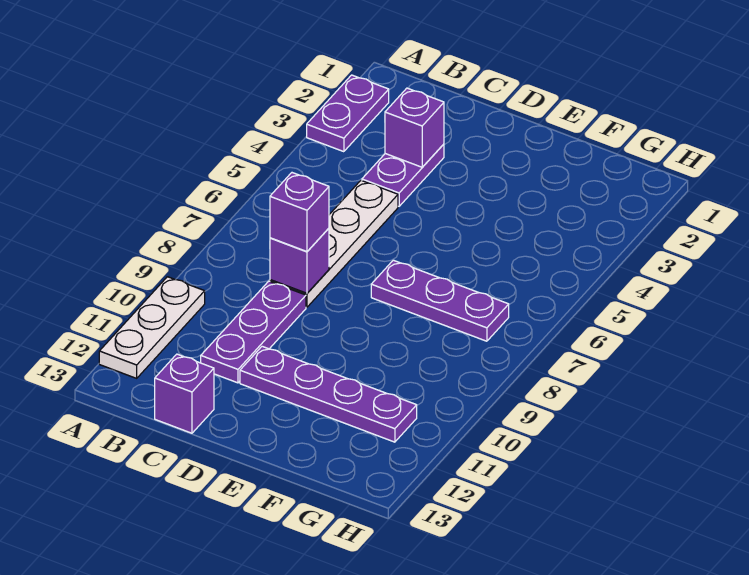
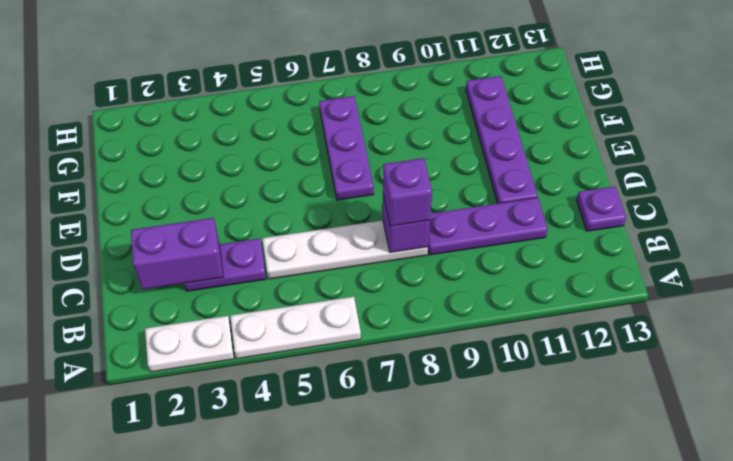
purple 1x2 plate [307,75,389,152] -> white 1x2 plate [145,316,234,372]
white 1x3 plate [99,277,205,378] -> white 1x3 plate moved to [230,297,361,359]
purple 1x1 brick [385,88,444,167] -> purple 1x2 brick [131,218,223,289]
purple 1x1 brick [155,354,214,433] -> purple 1x1 plate [577,186,626,231]

